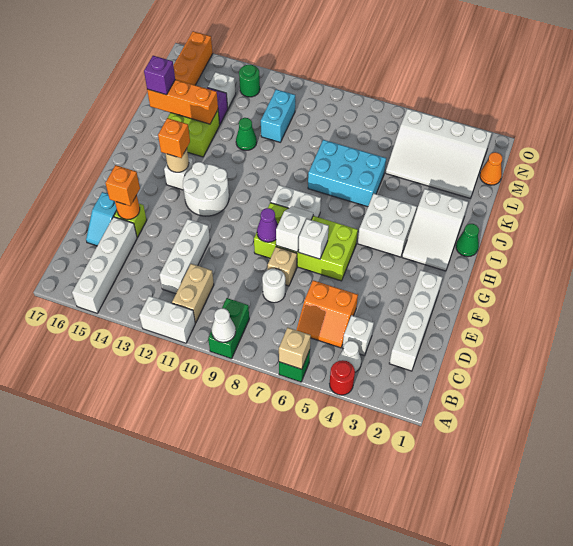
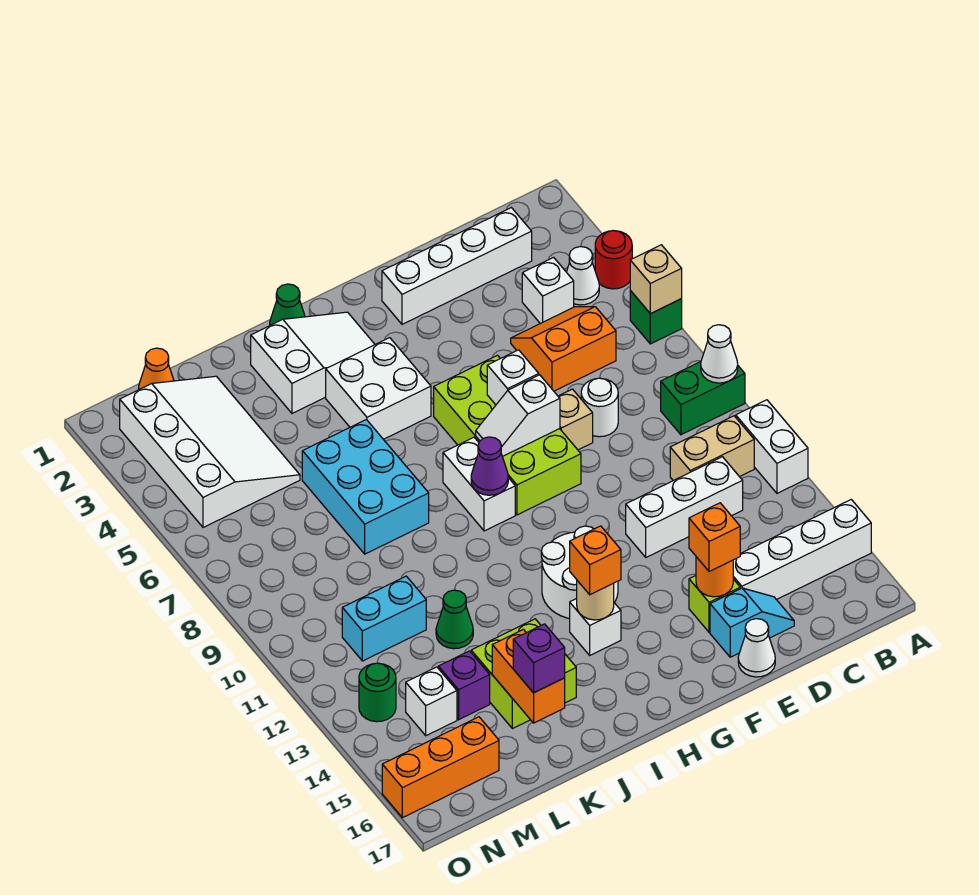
orange 2x2 slope [297,280,358,348] -> orange 2x2 slope turned to [511,307,616,391]
none -> white 1x1 cone [738,619,775,677]
purple 1x1 cone [257,208,278,242] -> purple 1x1 cone moved to [471,437,508,495]
orange 1x3 brick [147,80,218,124] -> orange 1x2 brick [492,629,565,723]

